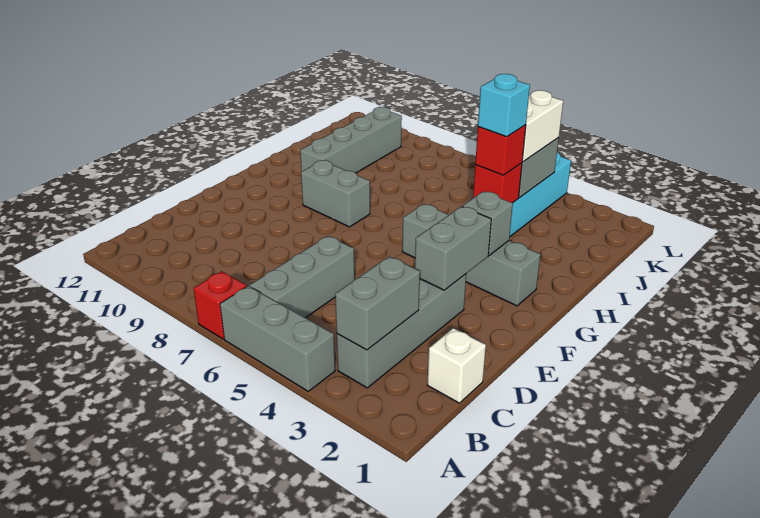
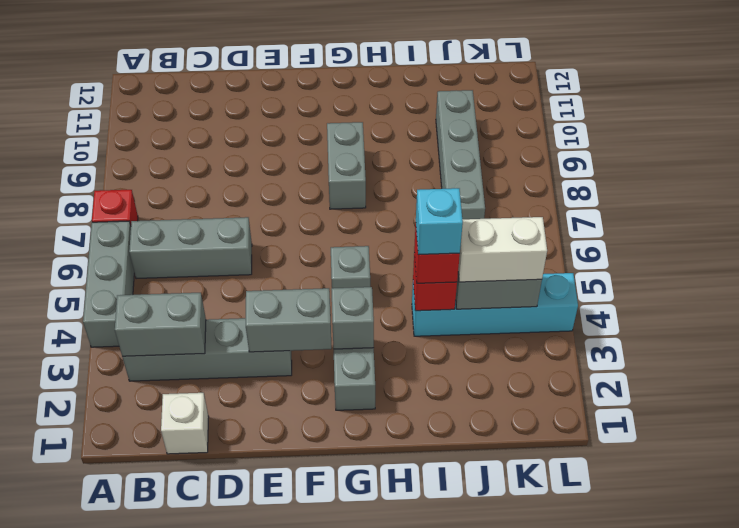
grey 1x4 brick [300,107,402,173] -> grey 1x4 brick turned to [436,90,485,219]

